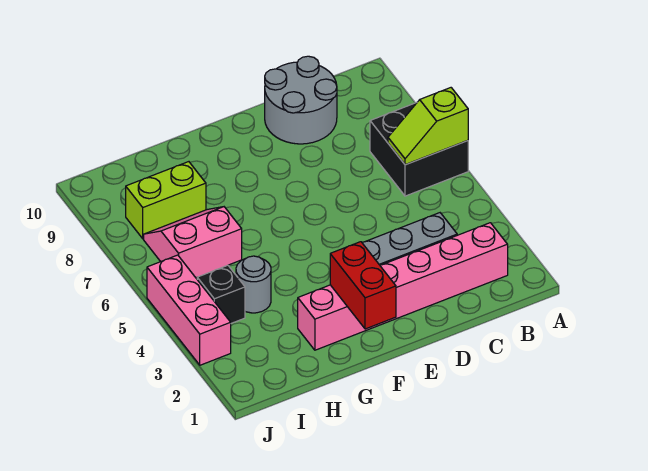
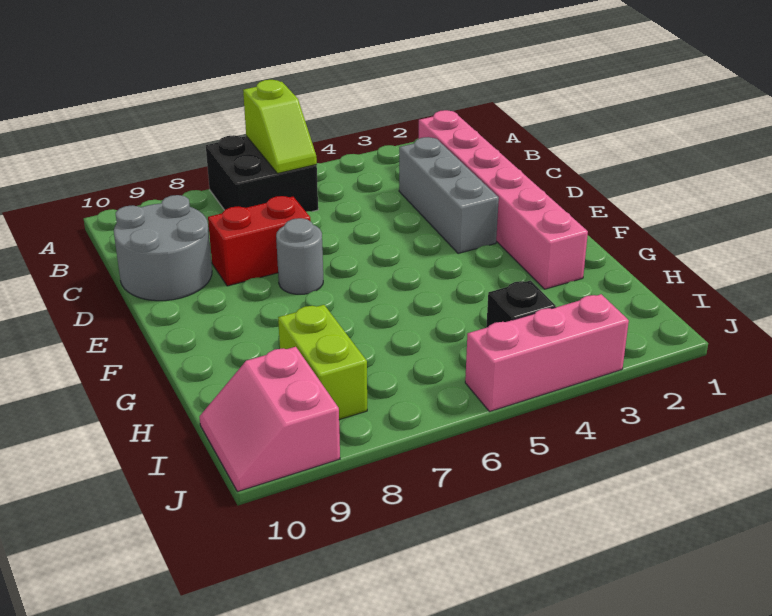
red 1x2 brick [330,242,396,329] -> red 1x2 brick moved to [208,196,311,286]
grey 1x1 round brick [236,256,271,313] -> grey 1x1 round brick moved to [276,218,323,294]
pink 2x2 slope [144,207,242,278] -> pink 2x2 slope moved to [199,347,340,492]

